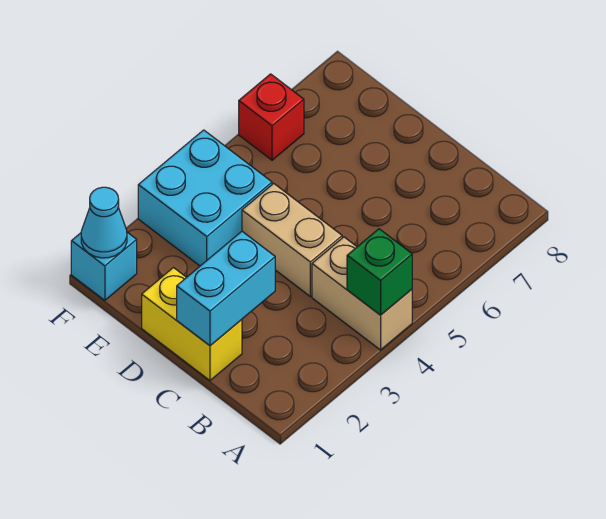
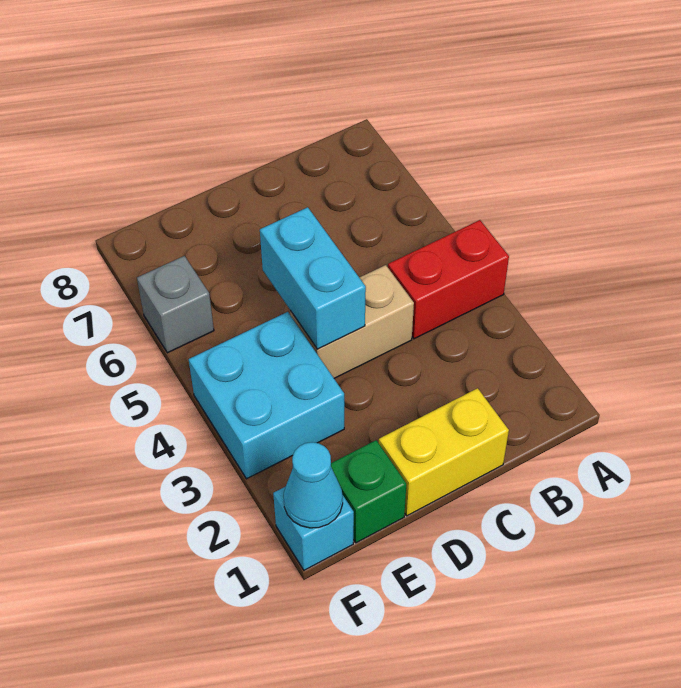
tan 1x2 brick [312,237,412,350] -> red 1x2 brick [388,220,509,339]
green 1x1 brick [347,229,412,315] -> green 1x1 brick moved to [331,440,406,543]
cyan 1x2 brick [177,232,275,346] -> cyan 1x2 brick moved to [260,207,366,349]
red 1x1 brick [239,74,304,160] -> grey 1x1 brick [137,256,214,353]

